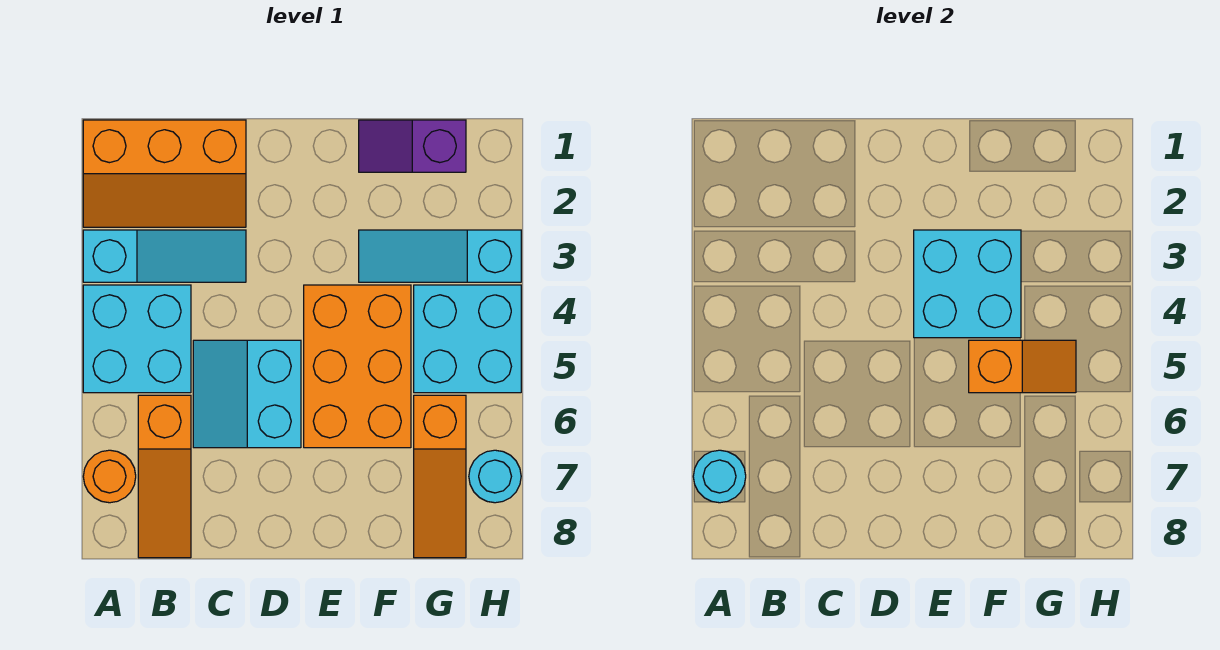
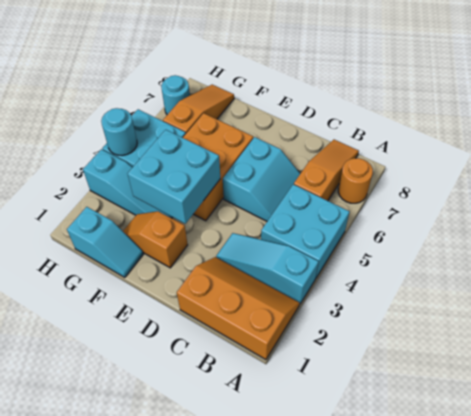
cyan 1x1 round brick [693,450,746,503] -> cyan 1x1 round brick moved to [101,108,137,156]
purple 1x2 slope [359,120,466,172] -> cyan 1x2 slope [67,207,143,278]
orange 1x2 slope [969,340,1076,393] -> orange 1x2 slope moved to [123,211,188,268]

